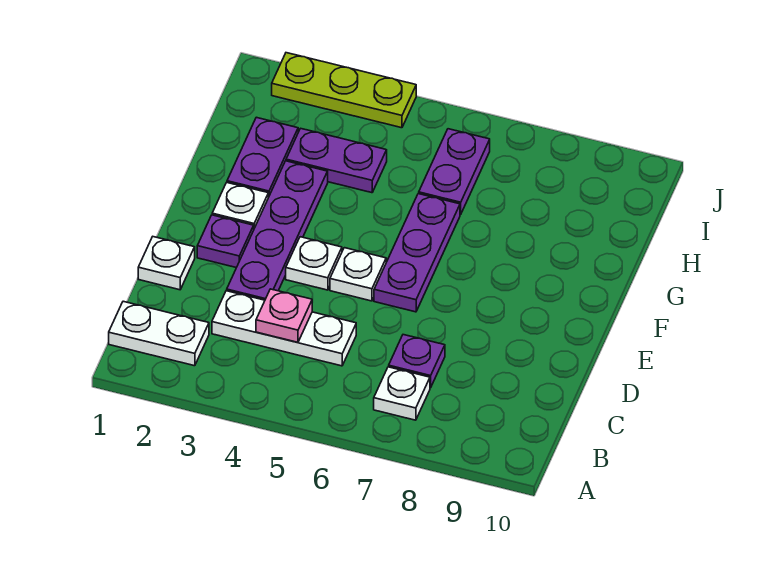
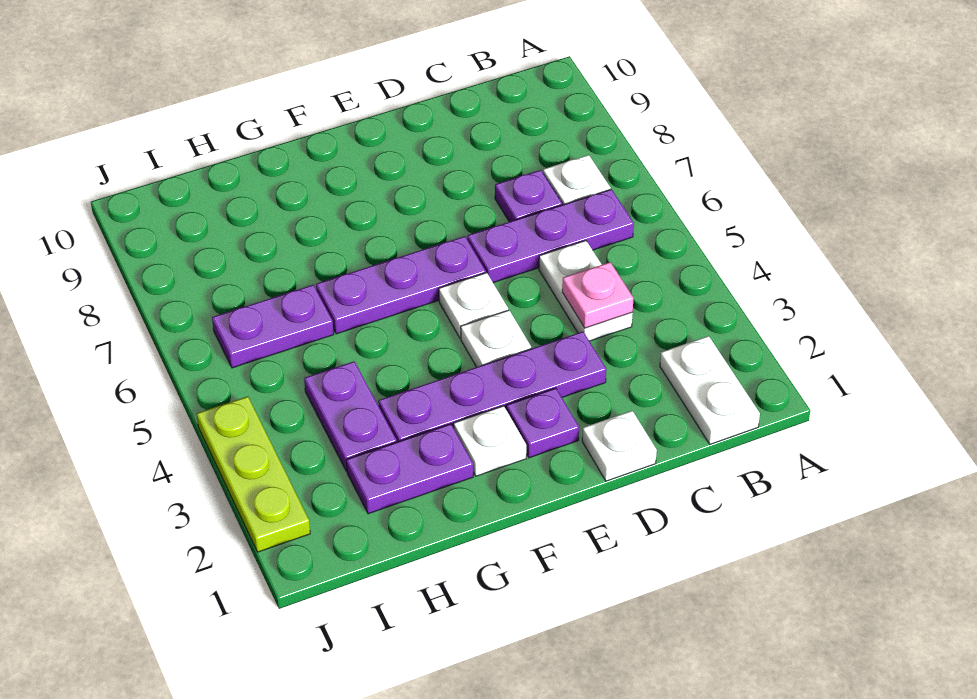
none -> purple 1x3 plate [467,189,634,283]
white 1x3 plate [212,291,356,366] -> white 1x2 plate [539,241,633,341]

